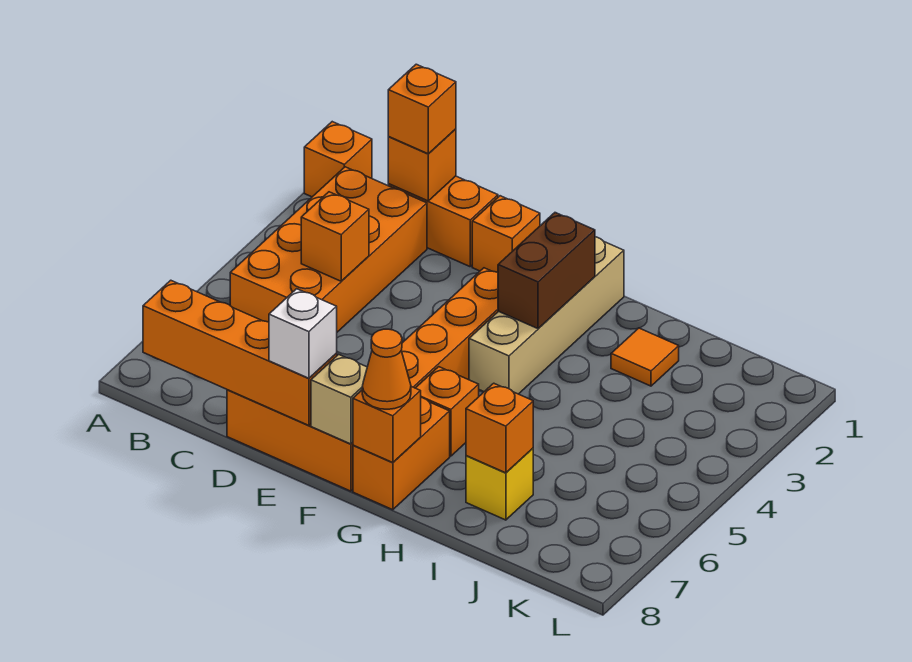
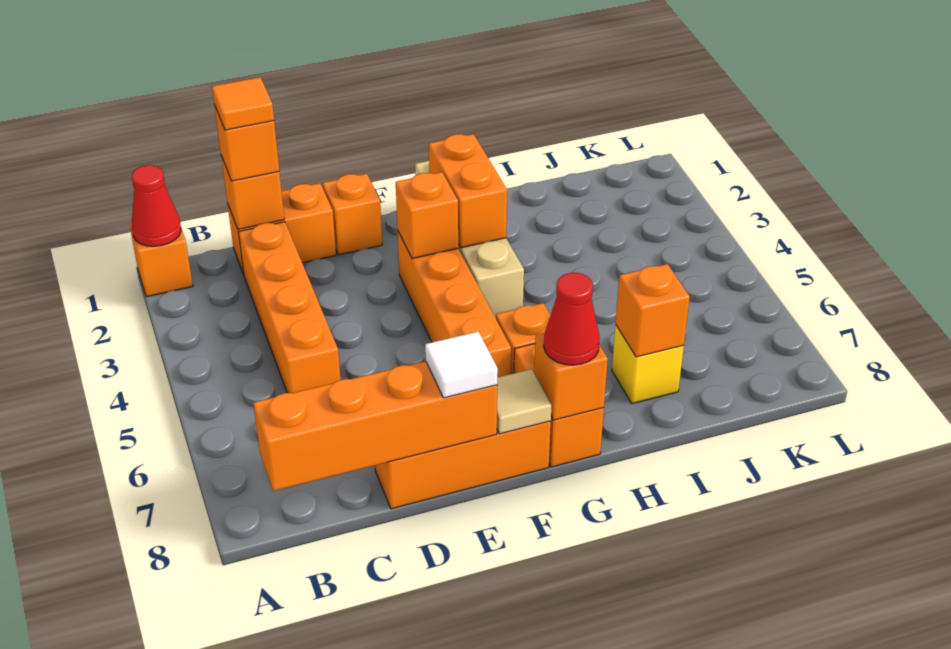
none -> red 1x1 cone [132,165,181,246]
orange 2x4 brick [230,167,427,332] -> orange 1x4 brick [238,222,340,393]
orange 1x1 brick [301,192,369,281] -> orange 1x1 brick moved to [396,172,458,259]
white 1x1 brick [269,289,337,378] -> white 1x1 tile [425,332,498,398]
tan 1x1 brick [311,354,367,444] -> tan 1x1 tile [497,369,551,434]
brown 1x2 brick [498,213,595,329] -> orange 1x2 brick [429,134,507,248]
orange 1x1 cone [362,329,411,409] -> red 1x1 cone [544,273,600,365]
orange 1x1 tile [611,328,679,386] -> orange 1x1 tile moved to [212,77,274,130]

